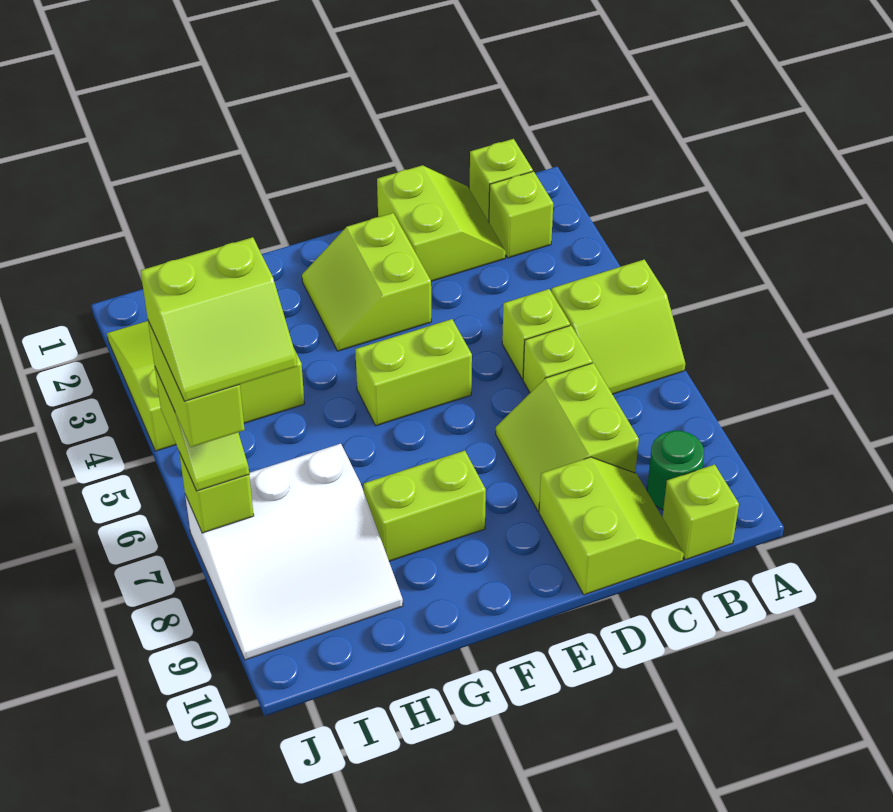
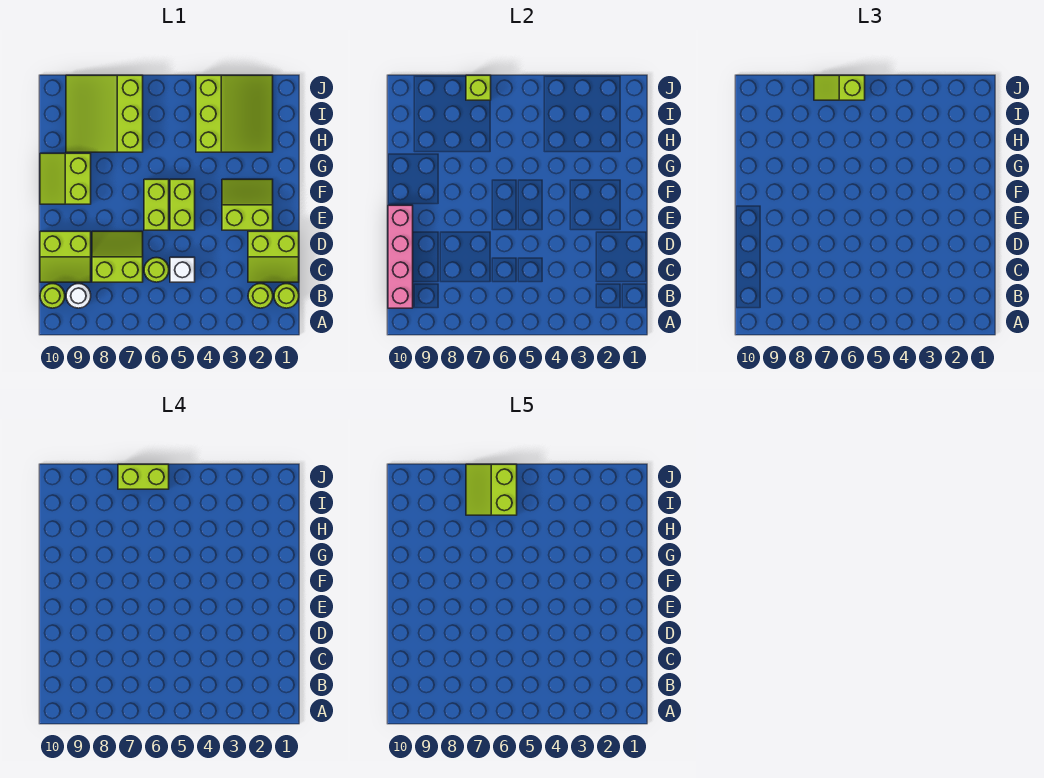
lime 2x2 slope [552,260,685,394] -> lime 2x2 slope moved to [40,153,91,204]
lime 1x1 brick [470,139,533,222] -> lime 1x1 round brick [274,284,299,308]
lime 1x1 brick [489,171,553,258] -> lime 1x1 round brick [248,284,273,308]
green 1x1 round brick [647,431,704,510] -> white 1x1 round brick [66,284,91,308]
lime 1x1 brick [662,464,739,560] -> lime 1x1 round brick [40,284,65,308]
none -> pink 1x4 brick [388,205,413,308]
lime 1x1 brick [502,289,570,379] -> white 1x1 brick [170,257,195,282]
lime 1x1 brick [523,325,592,393] -> lime 1x1 round brick [144,258,169,282]
lime 1x2 brick [364,450,486,561] -> lime 1x2 brick moved to [144,179,169,230]
white 3x3 slope [185,444,403,660] -> lime 3x3 slope [66,75,143,152]

